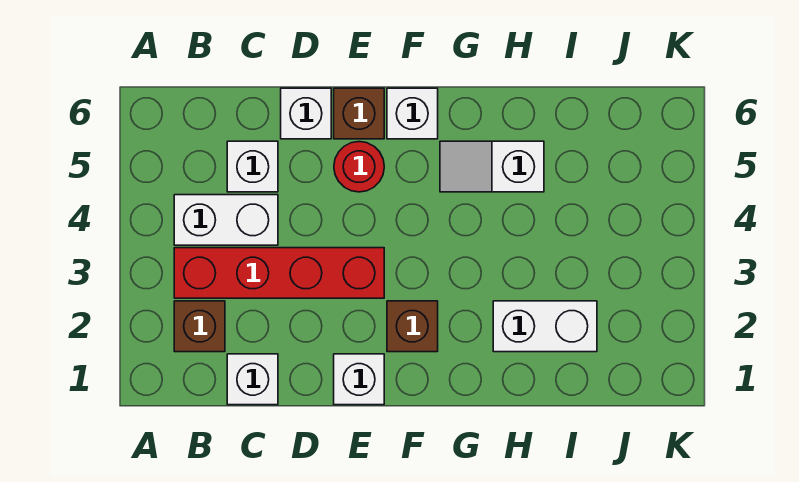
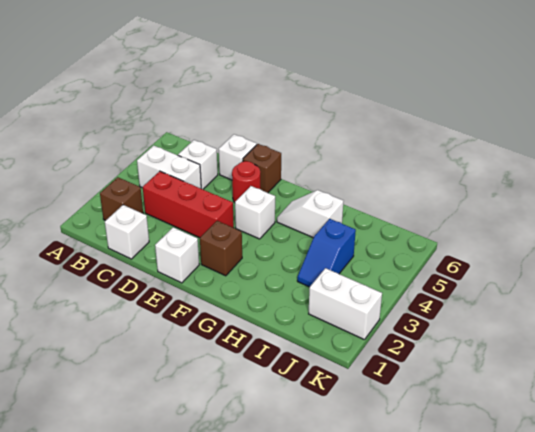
red 1x4 brick [174,248,384,298] -> red 1x3 brick [143,171,234,238]
white 1x1 brick [387,88,438,139] -> white 1x1 brick moved to [235,186,275,239]
white 1x2 brick [493,301,597,352] -> white 1x2 brick moved to [309,268,382,340]
none -> blue 1x2 slope [297,219,356,287]

